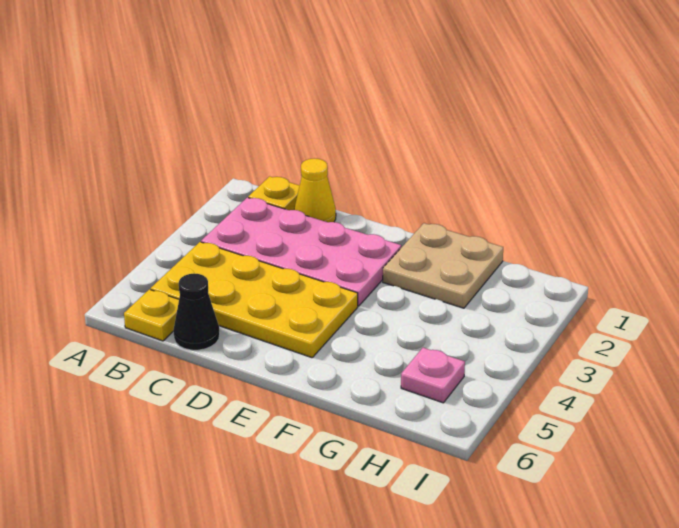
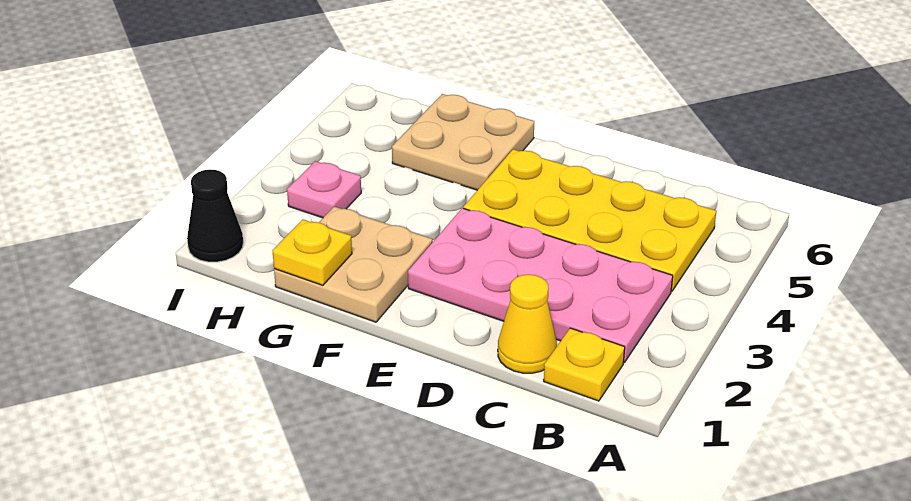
yellow 1x1 plate [124,289,179,341] -> yellow 1x1 plate moved to [273,219,352,285]
black 1x1 cone [173,274,220,350] -> black 1x1 cone moved to [187,170,243,262]
none -> tan 2x2 plate [392,94,534,190]
pink 1x1 plate [401,348,465,403] -> pink 1x1 plate moved to [287,161,361,218]

